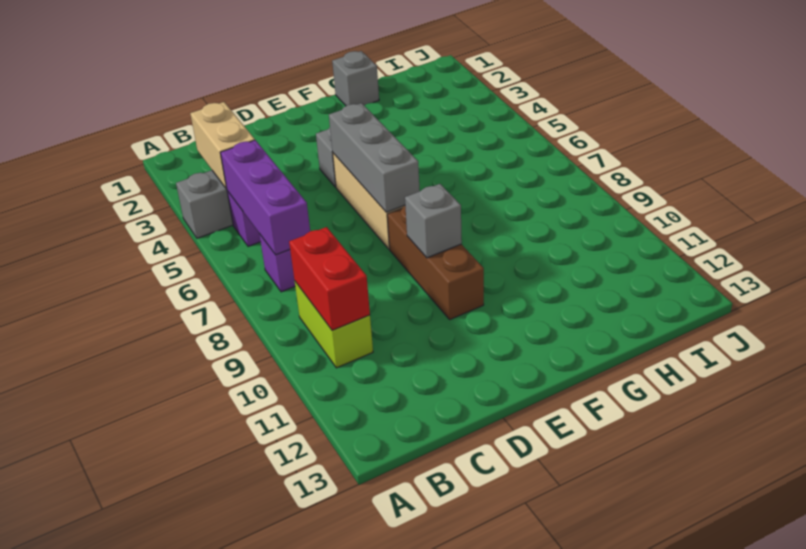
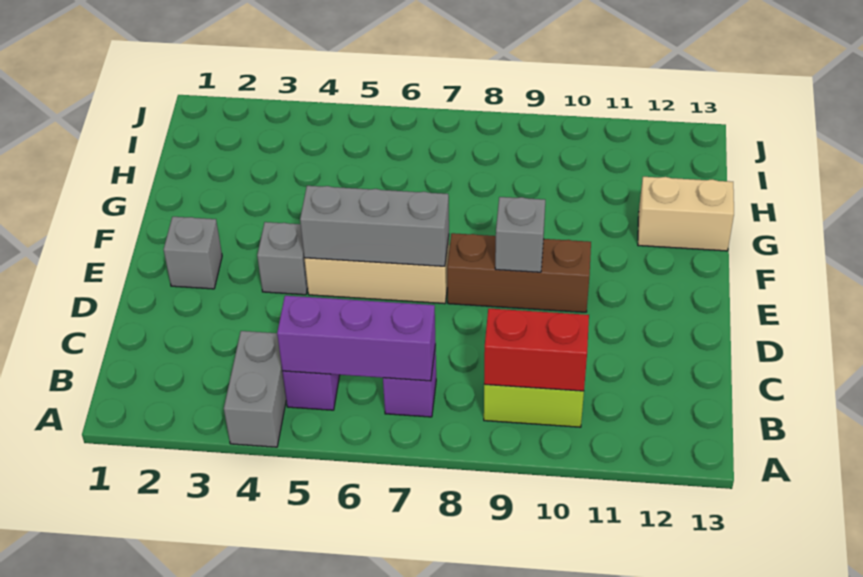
tan 1x2 brick [190,102,255,189] -> tan 1x2 brick moved to [638,177,734,251]
grey 1x1 brick [332,51,379,106] -> grey 1x1 brick moved to [164,217,222,289]

